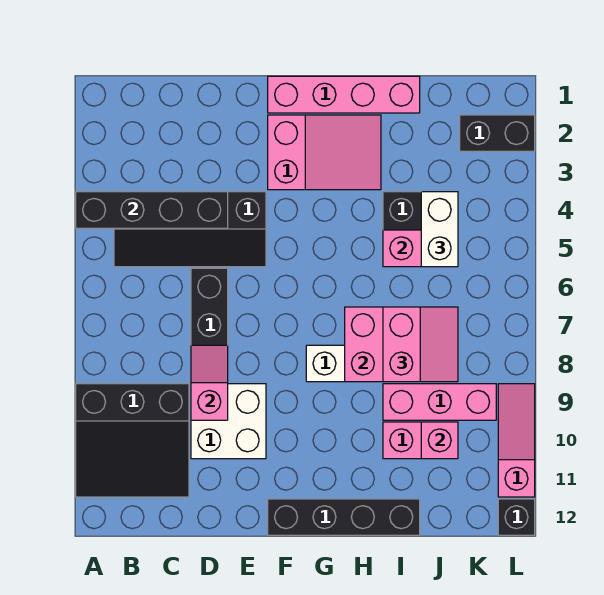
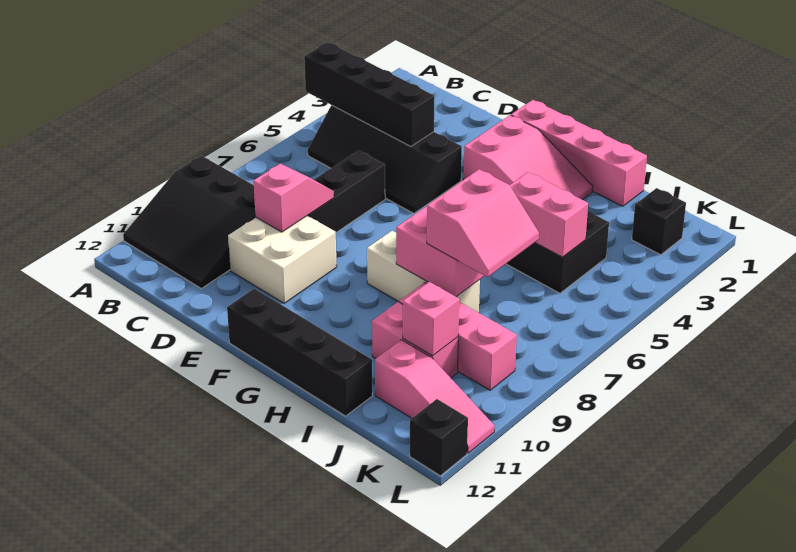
white 1x2 brick [421,192,458,267] -> none
black 1x2 brick [460,115,535,151] -> black 1x1 brick [632,188,686,255]
pink 1x3 slope [498,384,535,497] -> pink 1x3 slope turned to [375,340,494,453]

